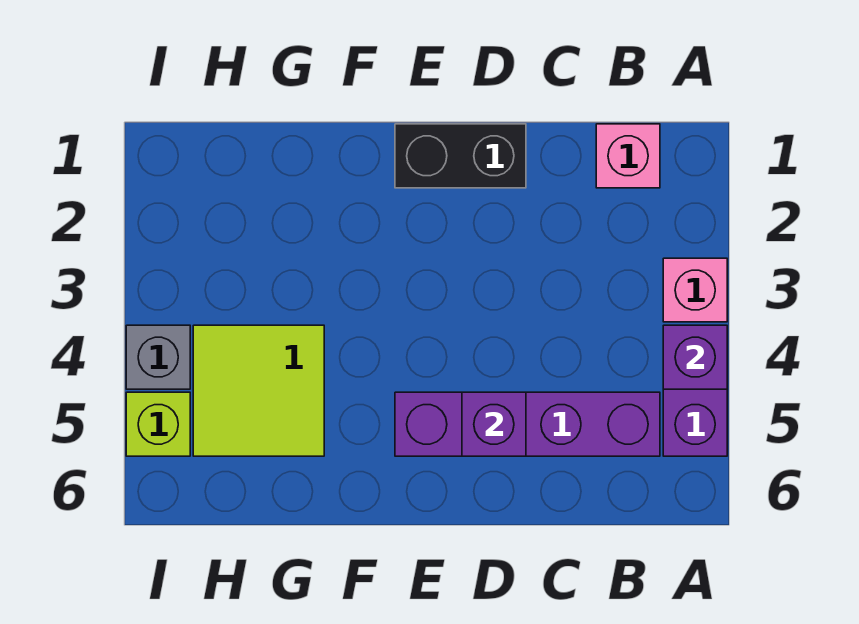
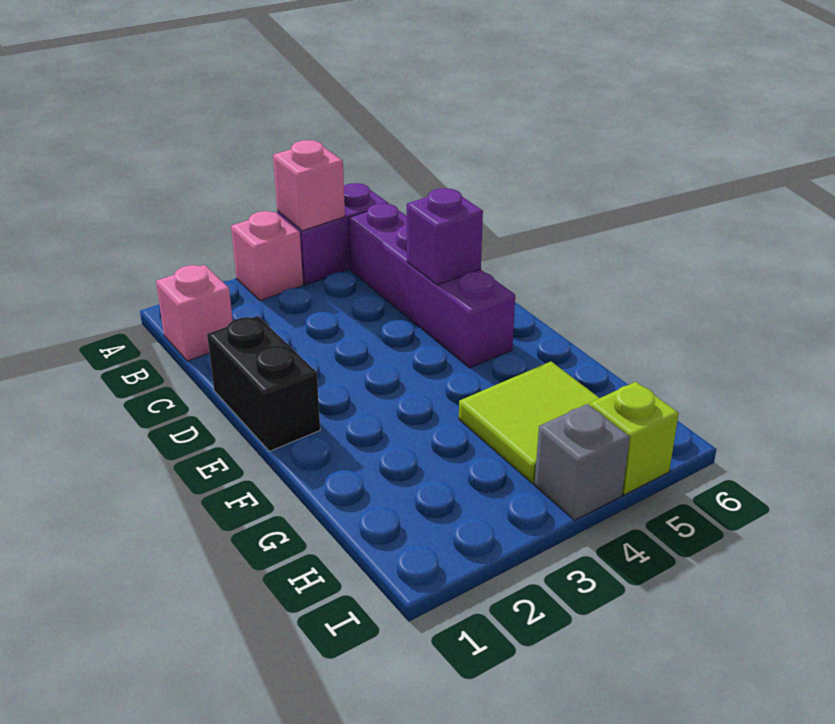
purple 1x1 brick [663,325,727,389] -> pink 1x1 brick [273,140,345,231]

